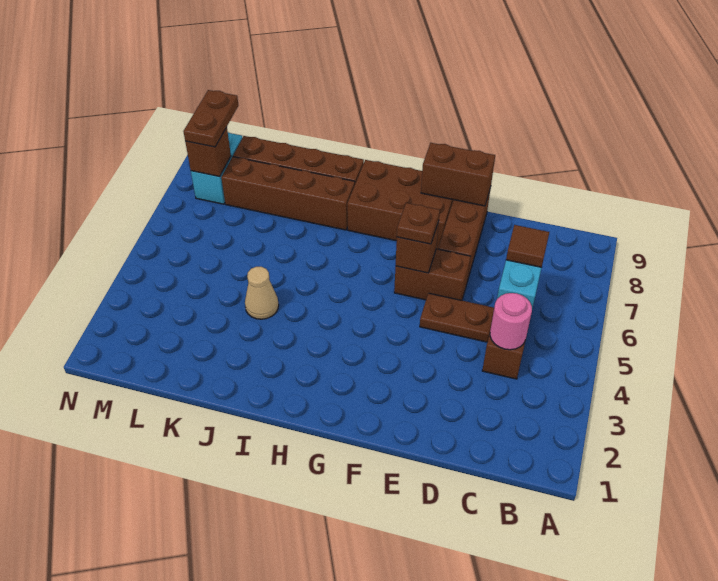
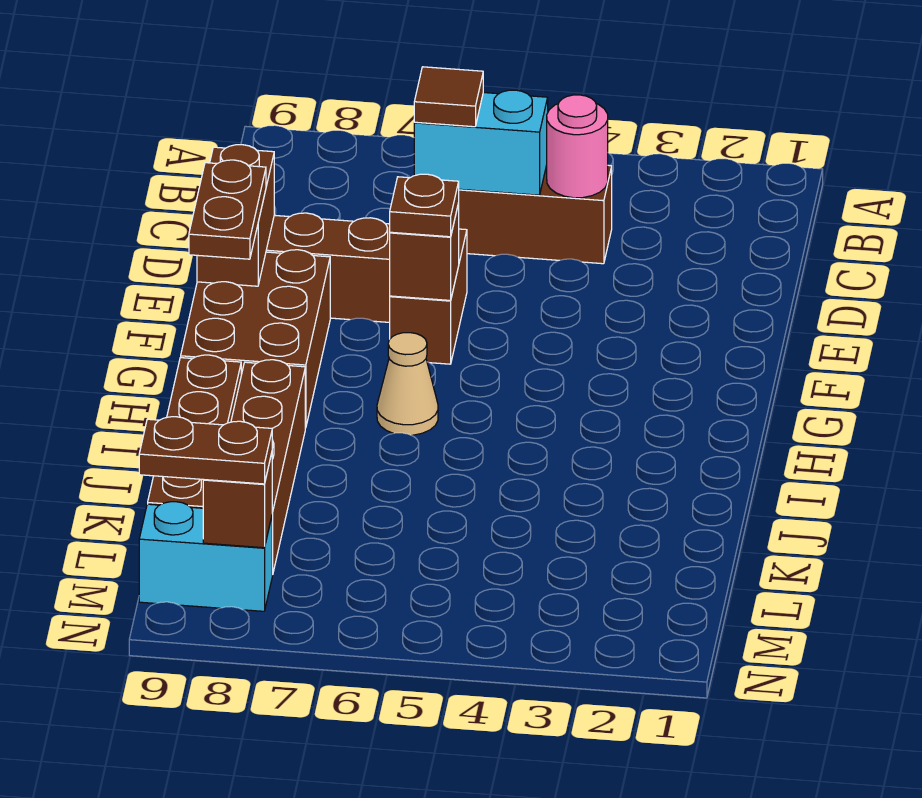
brown 1x2 plate [420,293,494,342] -> brown 1x2 plate moved to [189,160,266,259]
tan 1x1 cone [245,267,279,319] -> tan 1x1 cone moved to [377,333,438,435]

